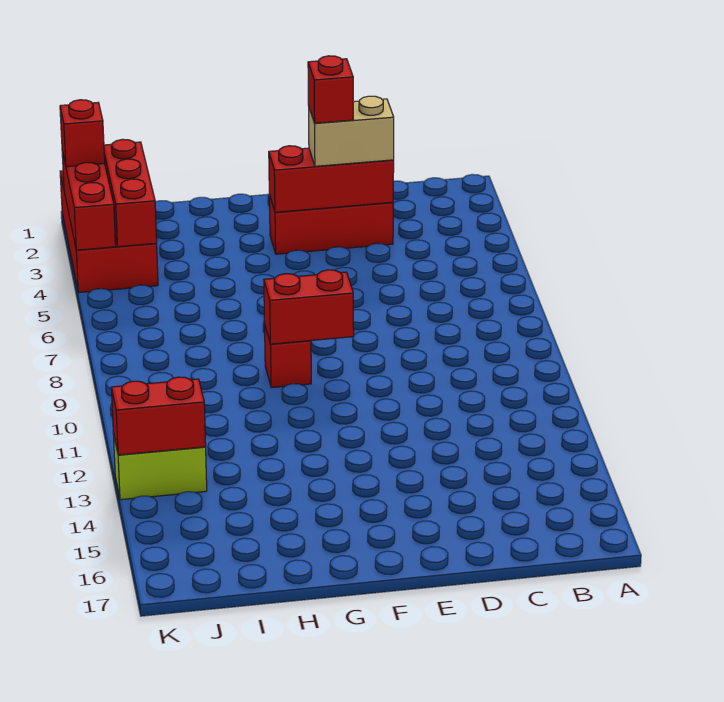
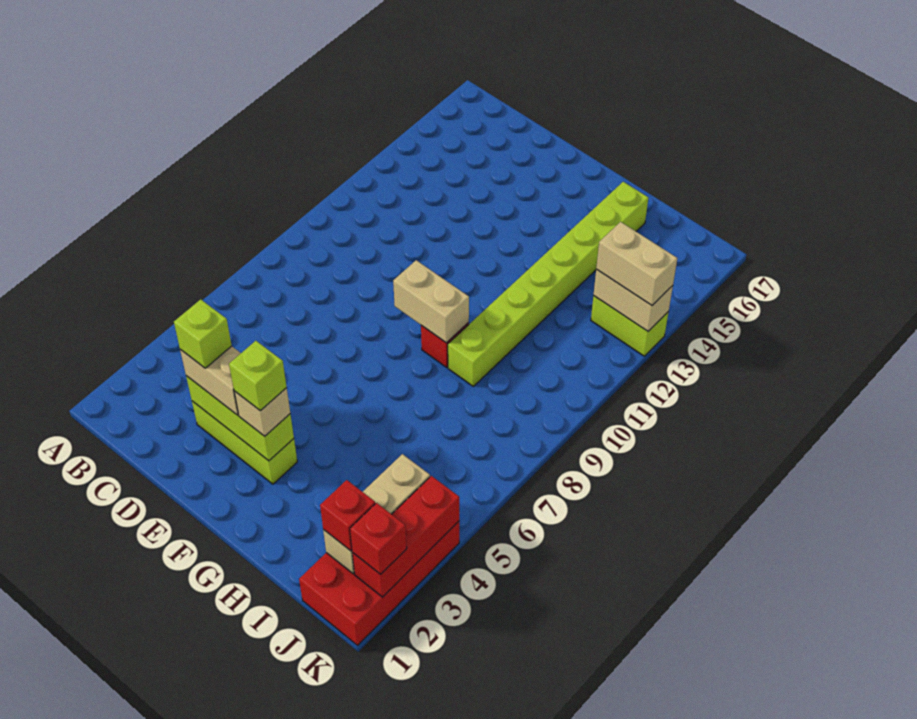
red 1x3 brick [269,195,393,254] -> lime 1x3 brick [192,401,297,484]
red 1x3 brick [269,146,394,212] -> lime 1x3 brick [186,376,294,461]
none -> lime 1x1 brick [174,299,232,368]
red 1x1 brick [308,56,353,123] -> red 1x1 brick moved to [320,480,375,551]
none -> tan 1x1 brick [234,388,290,436]
none -> lime 1x1 brick [229,341,287,411]
red 1x2 brick [264,270,354,344] -> tan 1x2 brick [393,260,469,343]
none -> lime 1x8 brick [448,182,648,386]
red 1x3 brick [104,139,157,247] -> tan 1x3 brick [323,454,430,574]
red 1x2 brick [112,377,206,455] -> tan 1x2 brick [593,269,673,331]
none -> tan 1x2 brick [596,222,677,305]

